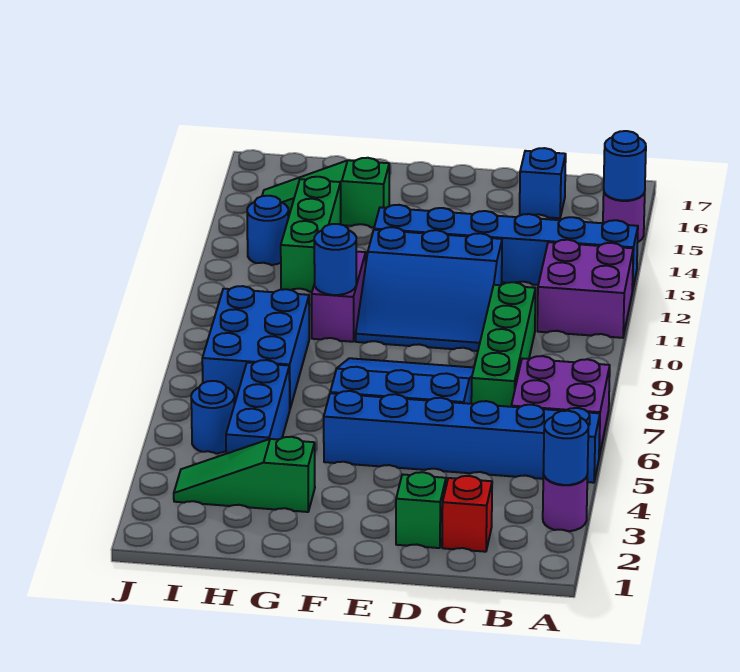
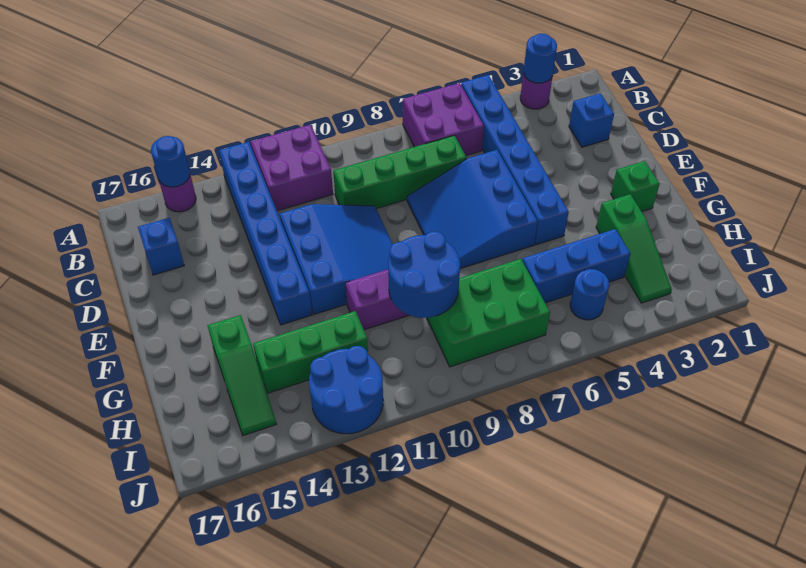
red 1x1 brick [442,476,492,552] -> blue 1x1 brick [569,93,614,147]
green 1x1 brick [396,472,446,548] -> green 1x1 brick moved to [611,161,660,211]
blue 1x1 round brick [314,224,356,295] -> blue 2x2 round brick [388,231,460,318]
blue 2x3 brick [202,286,309,408] -> green 2x3 brick [427,259,550,367]
blue 1x1 round brick [247,196,288,265] -> blue 2x2 round brick [309,346,383,434]

